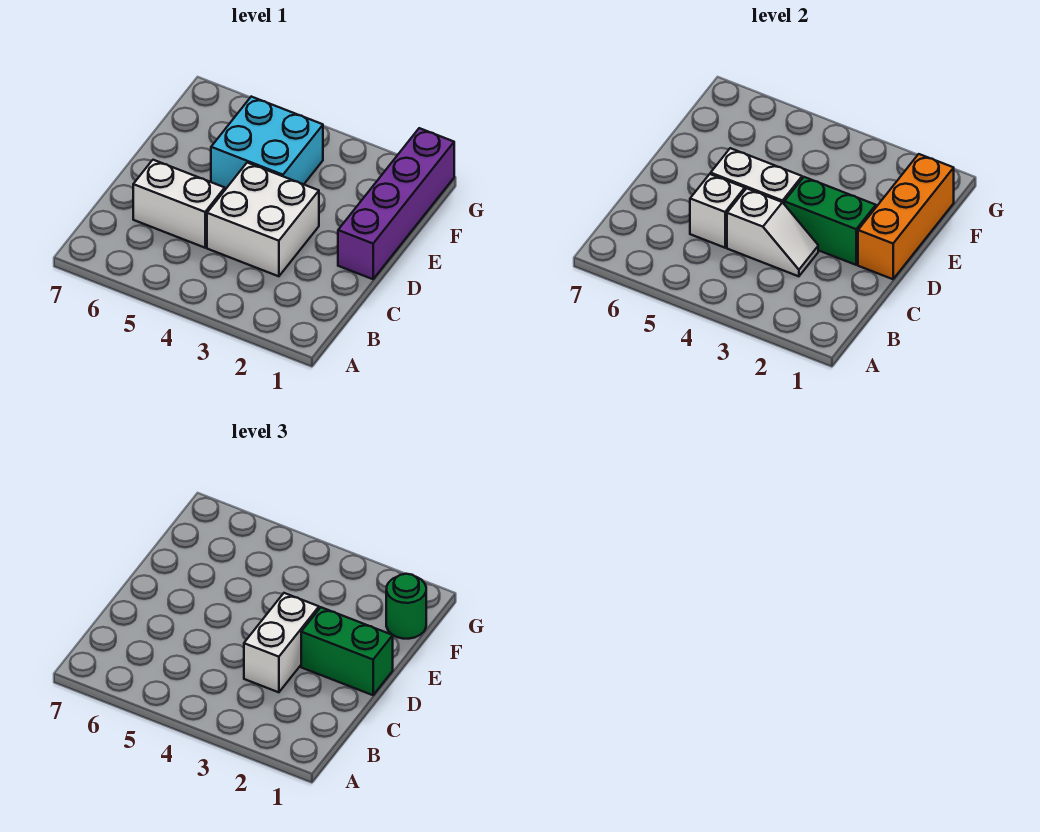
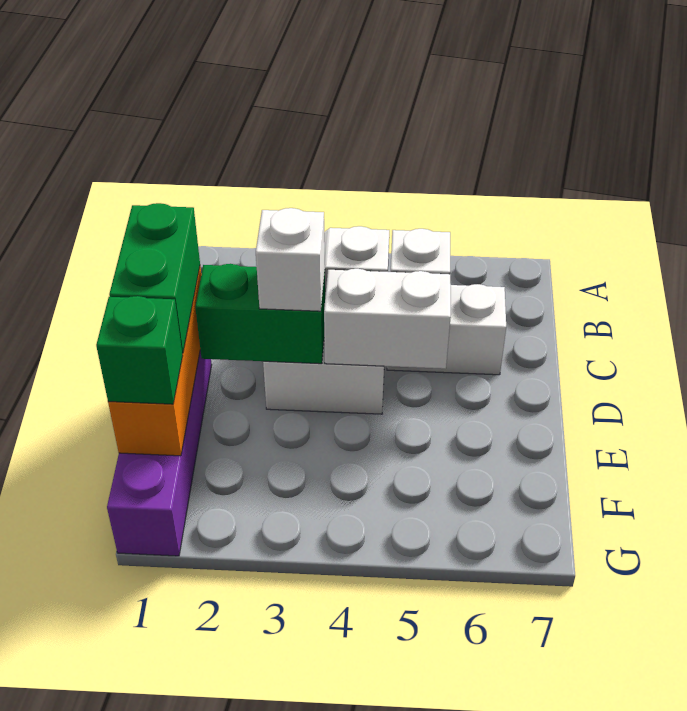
white 1x2 brick [244,593,319,692] -> white 1x1 brick [256,208,325,311]
green 1x2 brick [301,607,393,695] -> green 1x2 brick turned to [109,203,200,353]
cyan 2x2 brick [211,97,323,188] -> none
green 1x1 round brick [386,574,426,639] -> green 1x1 brick [96,296,183,404]

